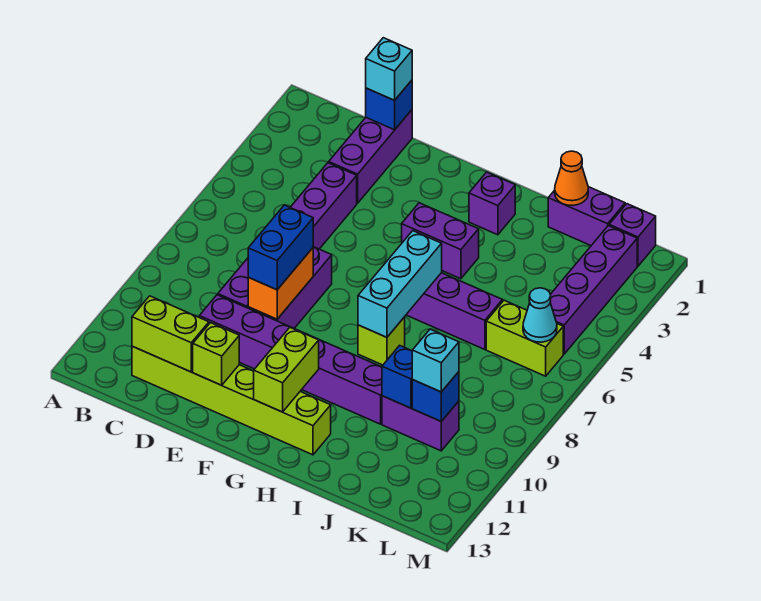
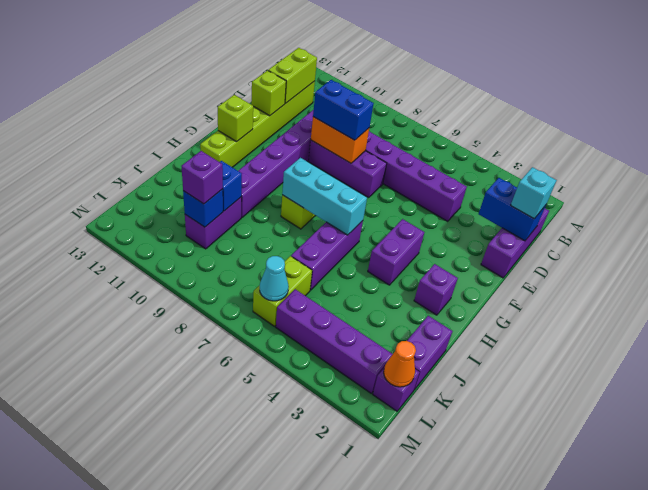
purple 1x3 brick [329,110,412,203] -> purple 1x3 brick turned to [481,208,549,278]
blue 1x1 brick [366,80,412,130] -> blue 1x2 brick [479,178,546,241]
lime 1x2 brick [254,328,319,412] -> lime 1x1 brick [218,95,253,141]
orange 1x1 cone [555,151,588,205] -> orange 1x1 cone moved to [384,341,416,387]
cyan 1x1 brick [412,329,459,392] -> purple 1x1 brick [181,151,223,204]

